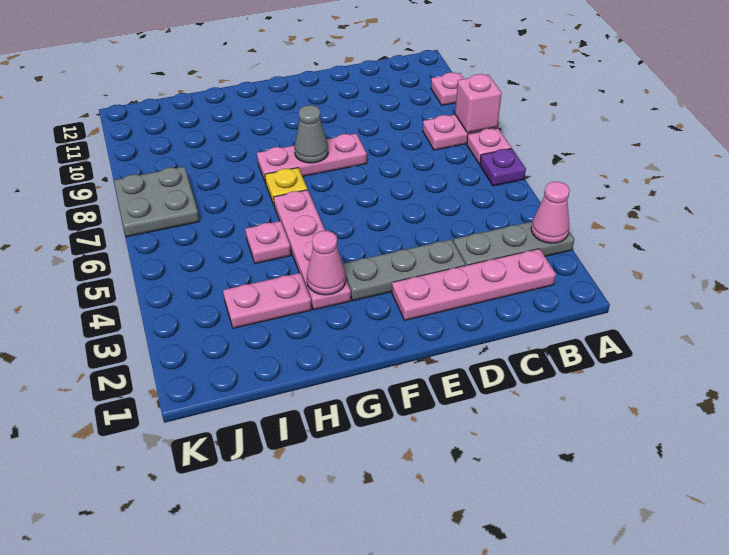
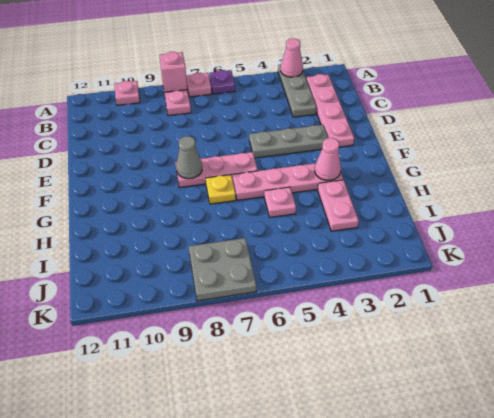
grey 1x3 plate [343,239,466,301] -> grey 1x3 plate turned to [249,125,328,158]
pink 1x3 plate [257,134,367,183] -> pink 1x3 plate turned to [175,152,258,188]

